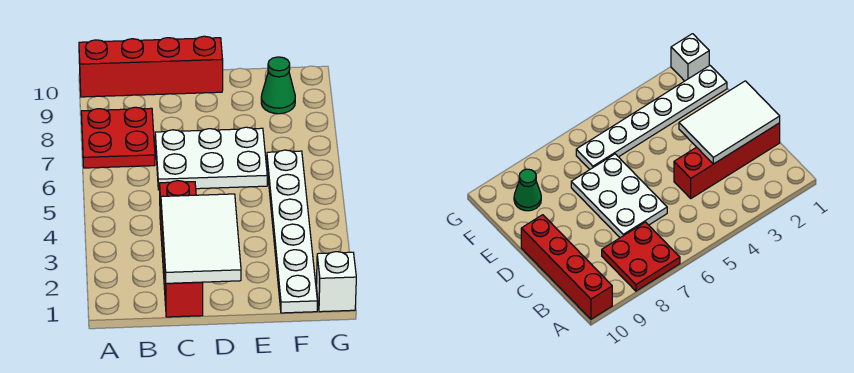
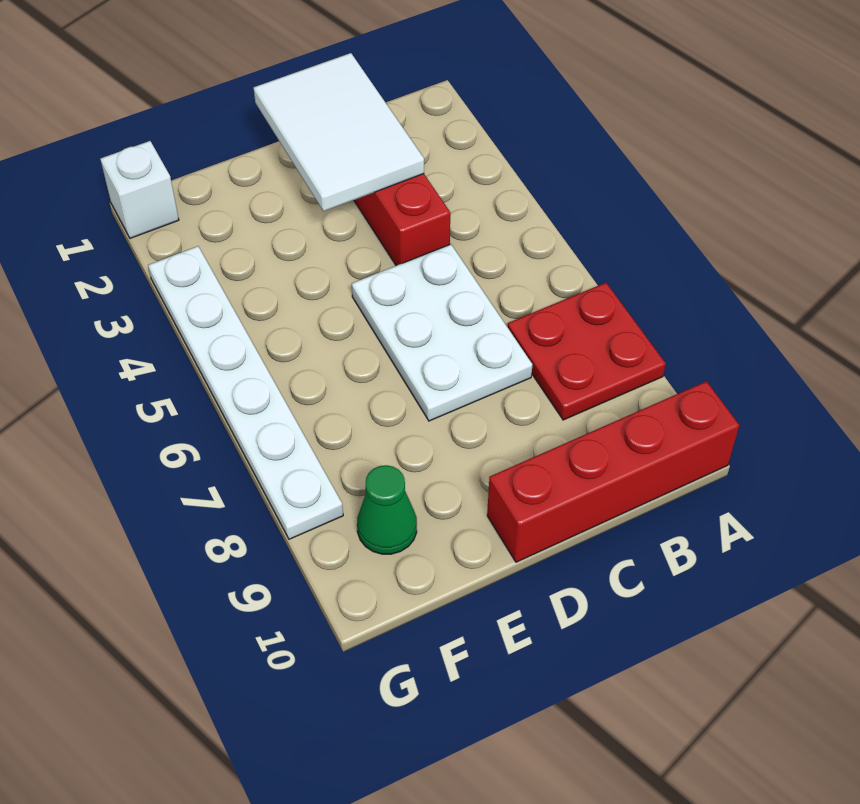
white 2x3 plate [155,127,267,190] -> white 2x3 plate turned to [352,244,532,421]
white 1x6 plate [267,150,317,313] -> white 1x6 plate moved to [148,246,343,539]

